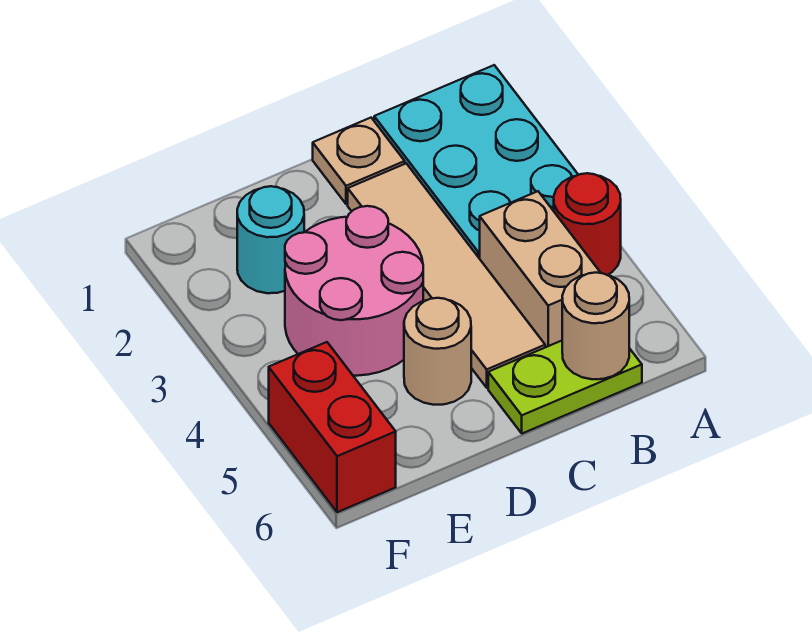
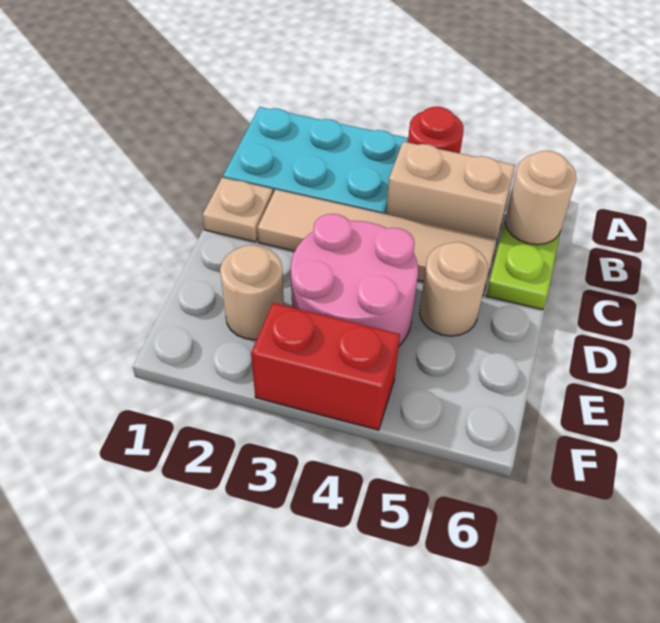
cyan 1x1 round brick [237,186,304,293] -> tan 1x1 round brick [220,245,284,340]
red 1x2 brick [269,342,396,512] -> red 1x2 brick moved to [251,303,400,430]

